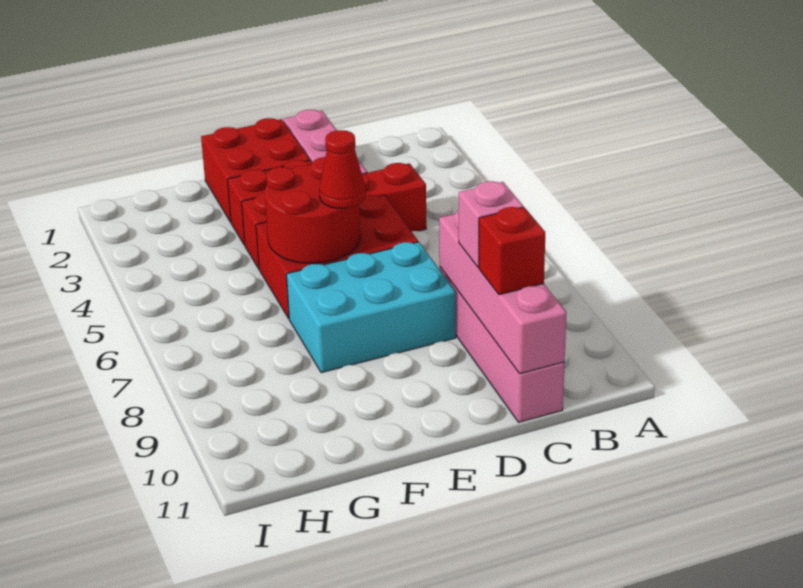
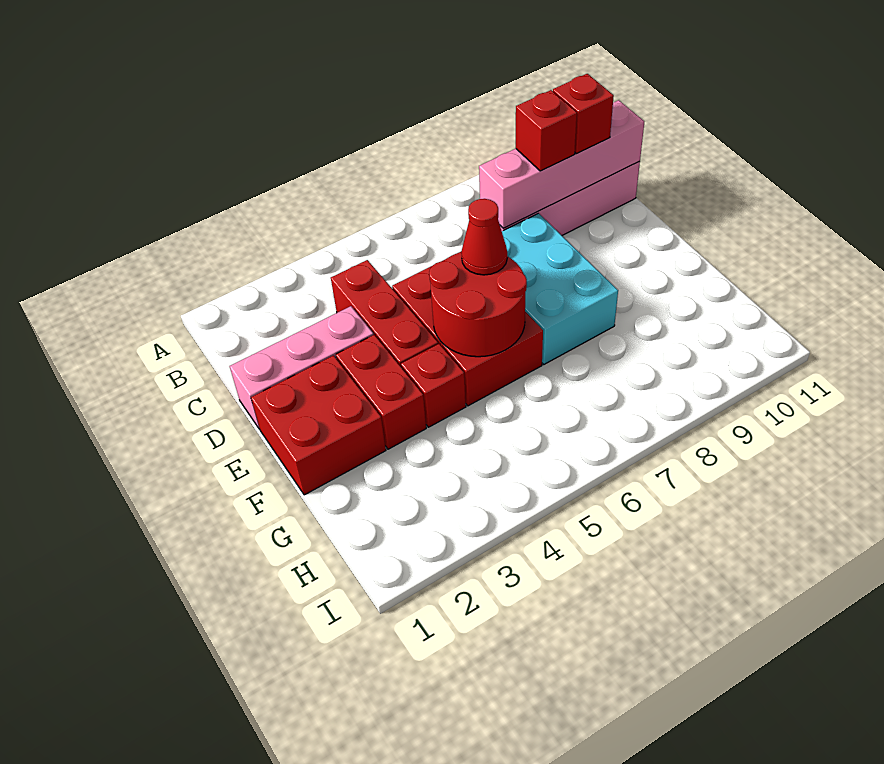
pink 1x1 brick [459,181,523,267] -> red 1x1 brick [516,90,577,171]

